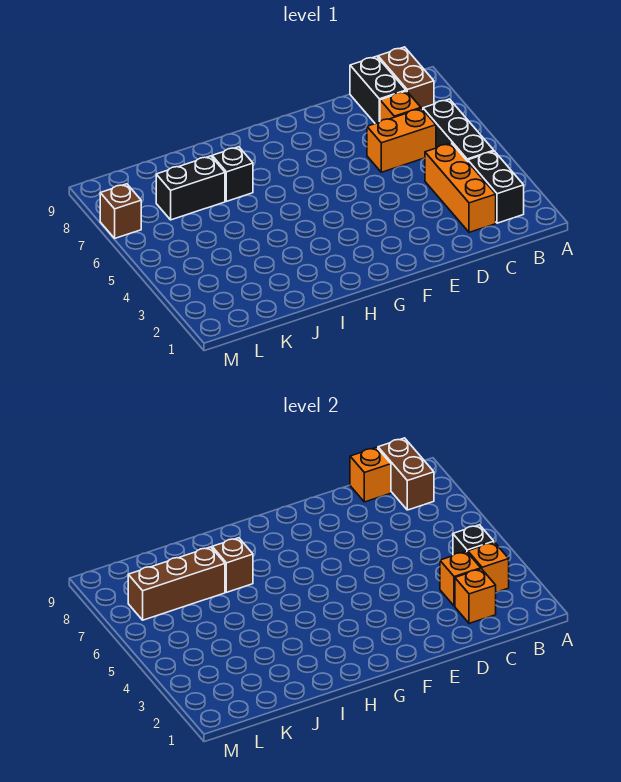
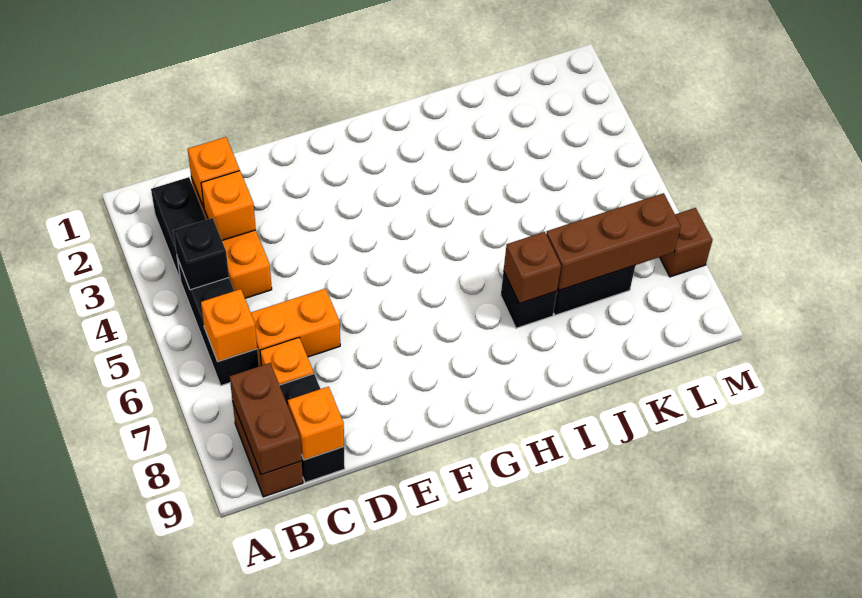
orange 1x1 brick [468,542,509,592] -> orange 1x1 brick moved to [201,289,257,362]

